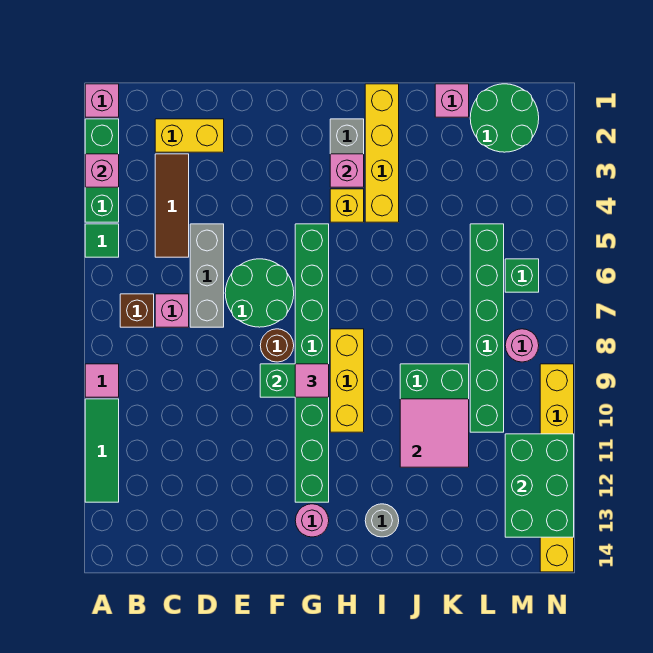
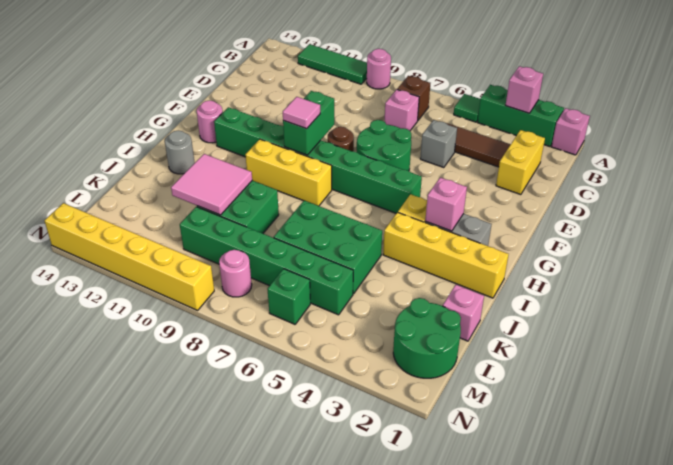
pink 1x1 tile [85,364,119,397] -> pink 1x1 round brick [367,49,391,89]
grey 1x3 brick [190,224,224,327] -> grey 1x1 brick [420,120,457,168]
green 2x3 brick [505,434,574,537] -> green 2x3 brick moved to [274,201,382,294]

